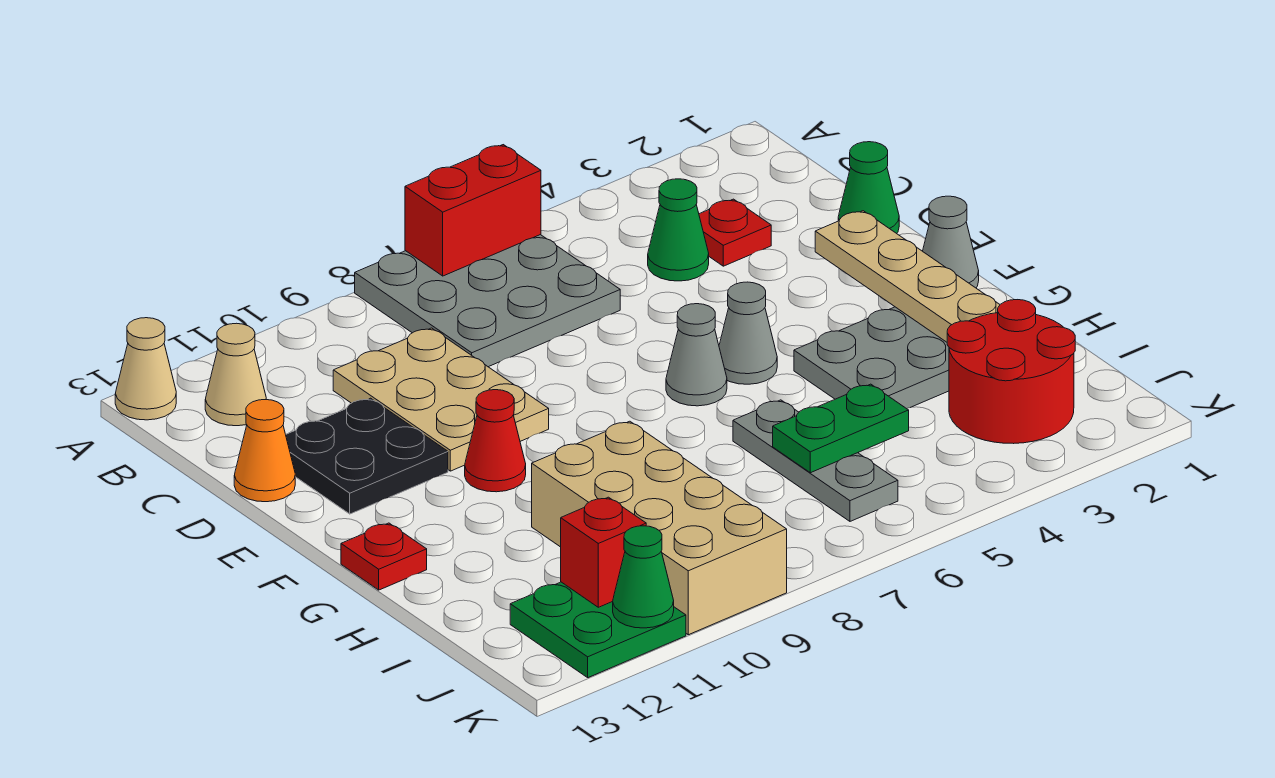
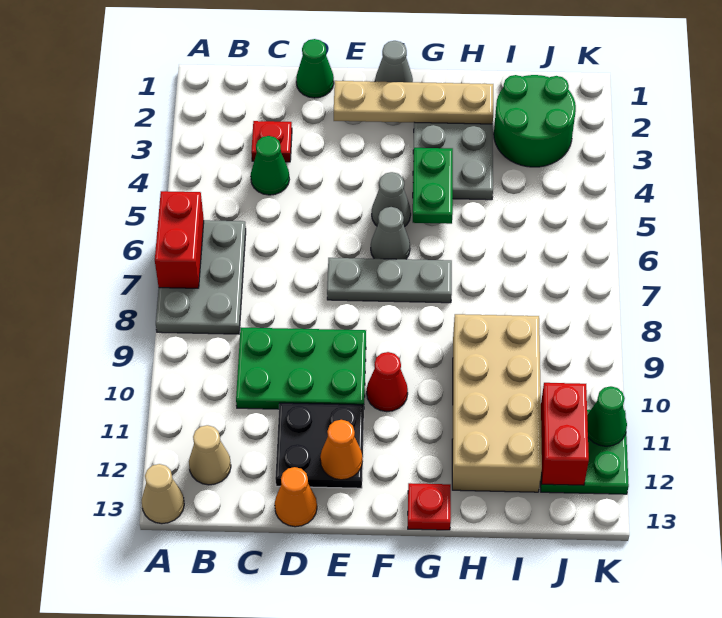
grey 3x3 plate [355,235,620,367] -> grey 2x3 plate [156,220,246,334]
tan 2x3 plate [333,328,549,471] -> green 2x3 plate [236,328,366,409]
none -> orange 1x1 cone [320,420,363,480]
grey 1x3 plate [733,400,898,521] -> grey 1x3 plate moved to [327,258,452,303]
tan 2x4 brick [532,421,787,635] -> tan 2x4 brick turned to [452,314,542,492]
red 2x2 round brick [947,300,1075,444] -> green 2x2 round brick [494,75,576,167]
green 1x2 plate [773,384,909,473] -> green 1x2 plate moved to [413,148,453,224]
red 1x1 brick [561,497,646,607] -> red 1x2 brick [541,383,589,485]

